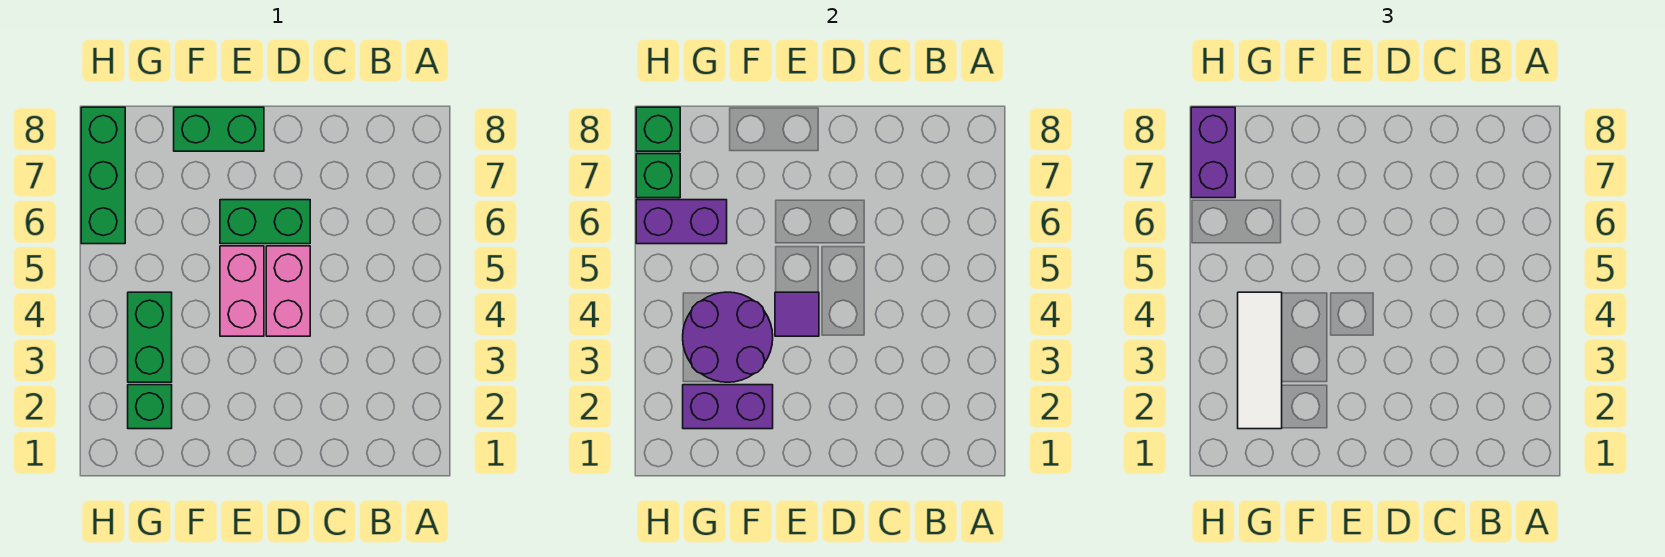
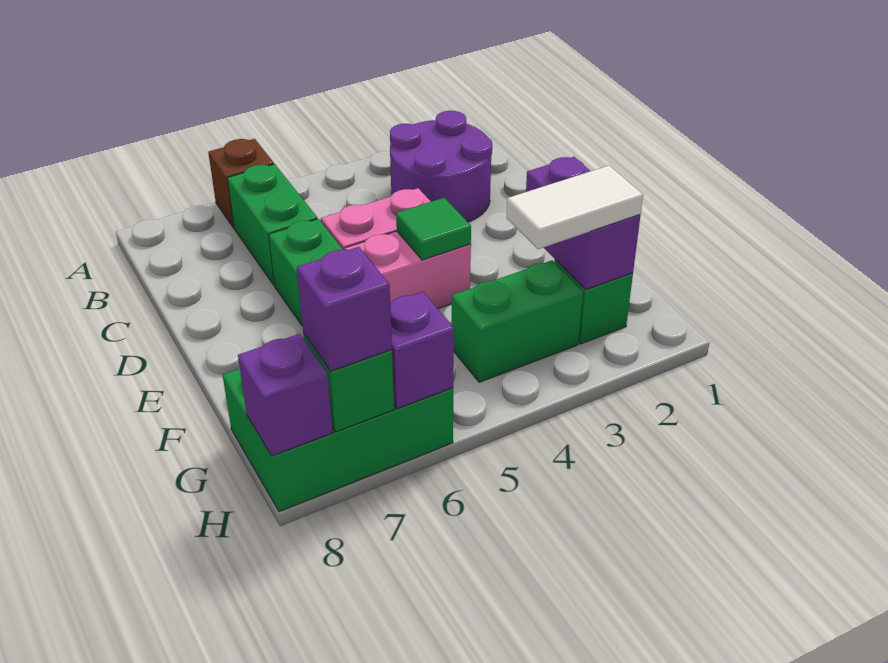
none -> brown 1x1 brick [208,139,274,228]
purple 1x1 tile [775,292,819,336] -> green 1x1 tile [396,198,471,260]
green 1x2 brick [174,107,264,151] -> green 1x2 brick moved to [227,164,317,285]
purple 2x2 round brick [683,292,773,382] -> purple 2x2 round brick moved to [390,111,492,222]
white 1x3 tile [1238,292,1282,429] -> white 1x2 tile [507,165,643,249]
purple 1x2 brick [636,200,727,244] -> purple 1x1 brick [390,292,454,409]
green 1x3 brick [81,107,125,244] -> green 2x3 brick [223,368,453,512]
purple 1x2 brick [1191,107,1235,198] -> purple 1x1 brick [297,247,392,371]
green 1x1 brick [636,107,680,151] -> purple 1x1 brick [238,334,333,456]

